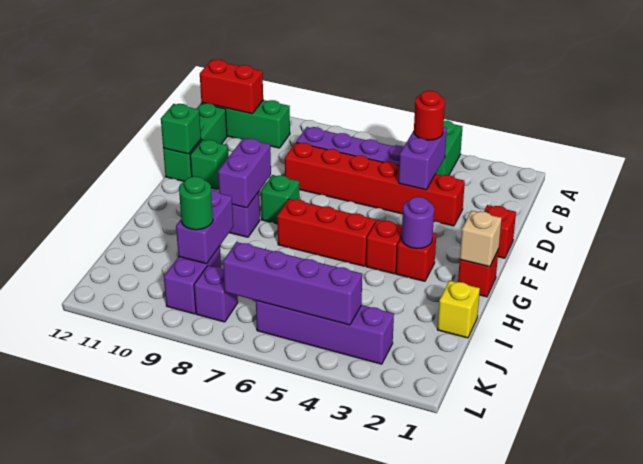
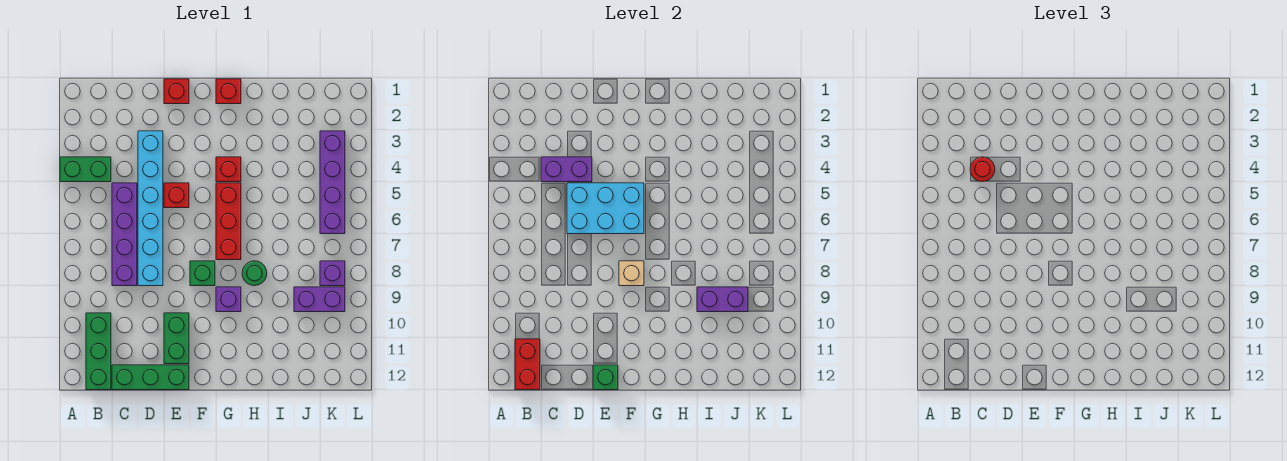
red 1x6 brick [285,143,465,226] -> cyan 1x6 brick [138,131,163,286]
none -> cyan 2x3 brick [567,183,644,234]
green 1x1 brick [190,140,229,189] -> green 1x2 brick [164,313,189,364]
purple 1x2 brick [218,138,271,208] -> none
tan 1x1 brick [460,211,502,267] -> tan 1x1 brick moved to [619,261,644,286]
red 1x1 brick [396,233,436,281] -> red 1x1 brick moved to [164,183,189,208]
purple 1x1 round brick [402,197,434,248] -> none
yellow 1x1 brick [437,281,480,338] -> none
green 1x1 round brick [179,176,213,230] -> green 1x1 round brick moved to [242,261,267,286]
purple 1x4 brick [223,242,362,325] -> none

